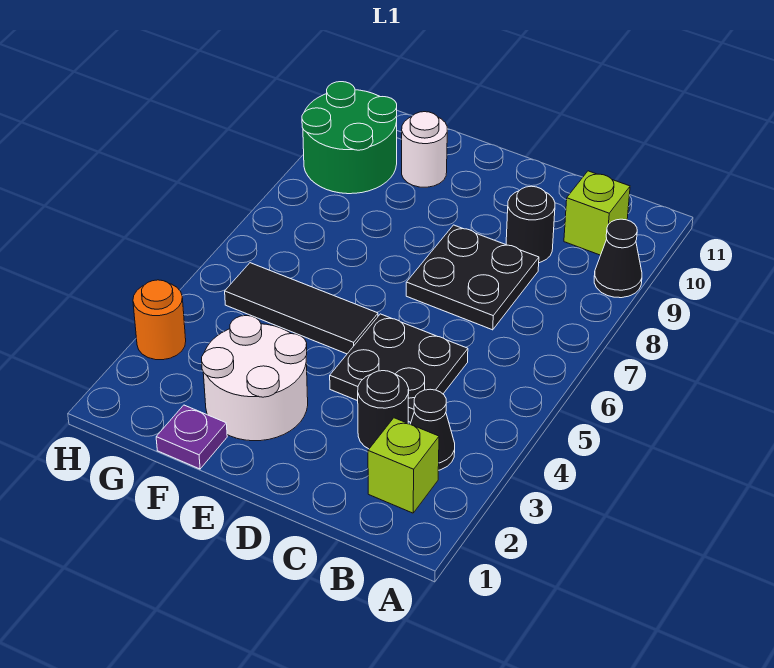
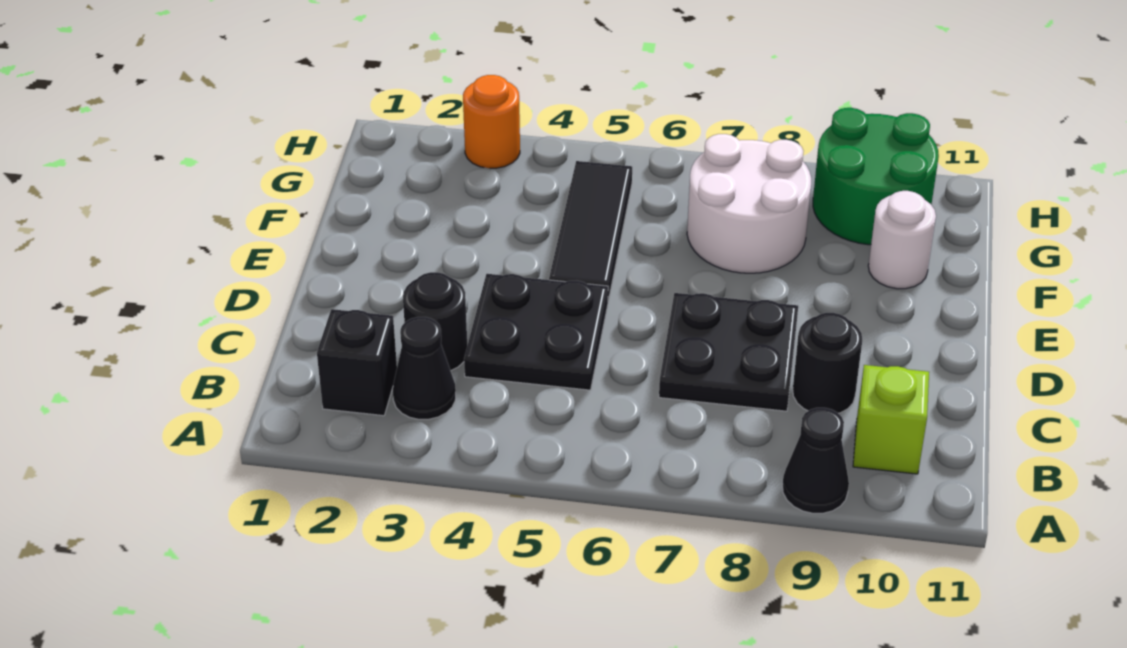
lime 1x1 brick [368,418,439,513] -> black 1x1 brick [317,309,397,416]
white 2x2 round brick [202,316,308,441] -> white 2x2 round brick moved to [687,134,811,273]
purple 1x1 plate [156,405,227,469] -> none

